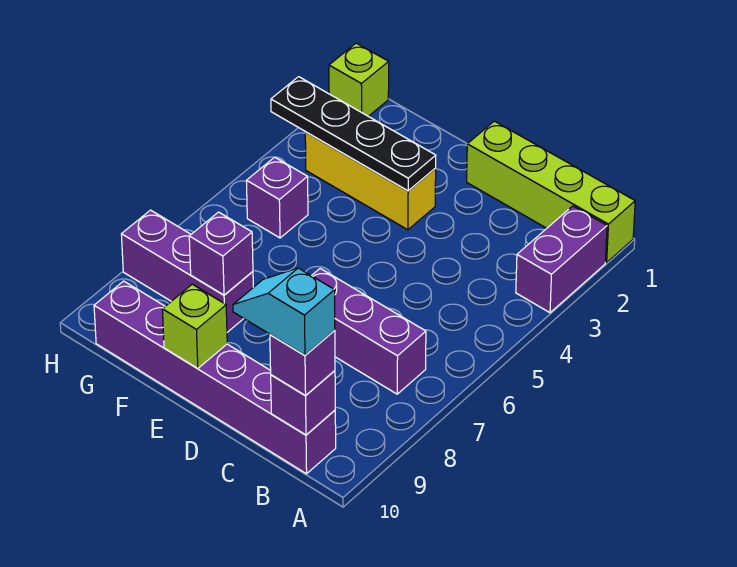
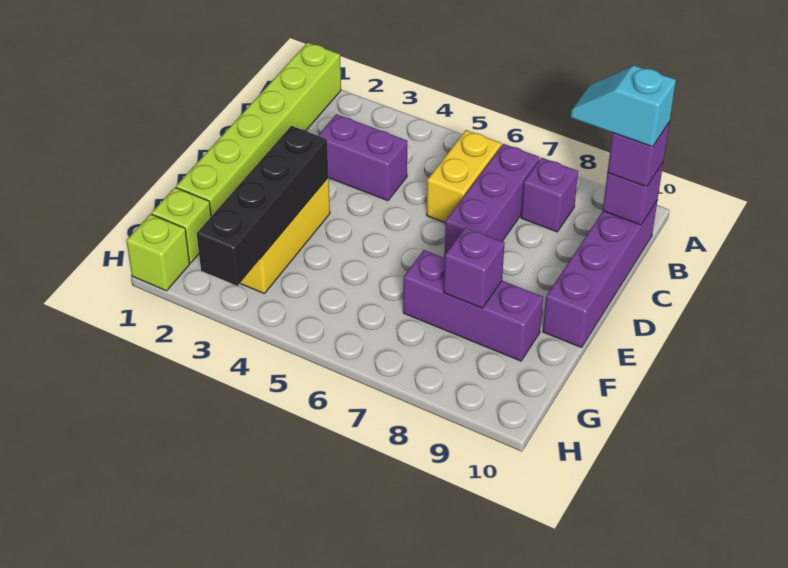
lime 1x4 brick [467,121,635,262] -> lime 1x6 brick [176,43,341,216]
purple 1x2 brick [516,206,607,313] -> purple 1x2 brick moved to [318,114,407,201]
none -> yellow 1x2 brick [427,130,501,223]
purple 1x6 brick [94,281,336,474] -> purple 1x4 brick [543,201,657,348]
cyan 1x2 slope [233,268,335,355] -> cyan 1x2 slope turned to [571,66,676,147]
black 1x4 plate [271,77,436,191] -> black 1x4 brick [197,126,328,286]
lime 1x1 brick [162,284,227,368] -> lime 1x1 brick moved to [152,188,211,263]
purple 1x3 brick [121,210,253,332] -> purple 1x3 brick turned to [403,250,543,361]
purple 1x1 brick [246,157,308,238] -> purple 1x1 brick moved to [521,158,578,232]

